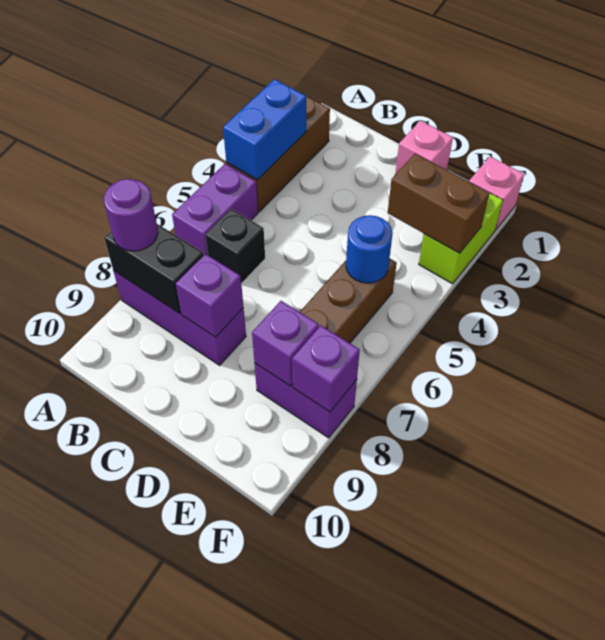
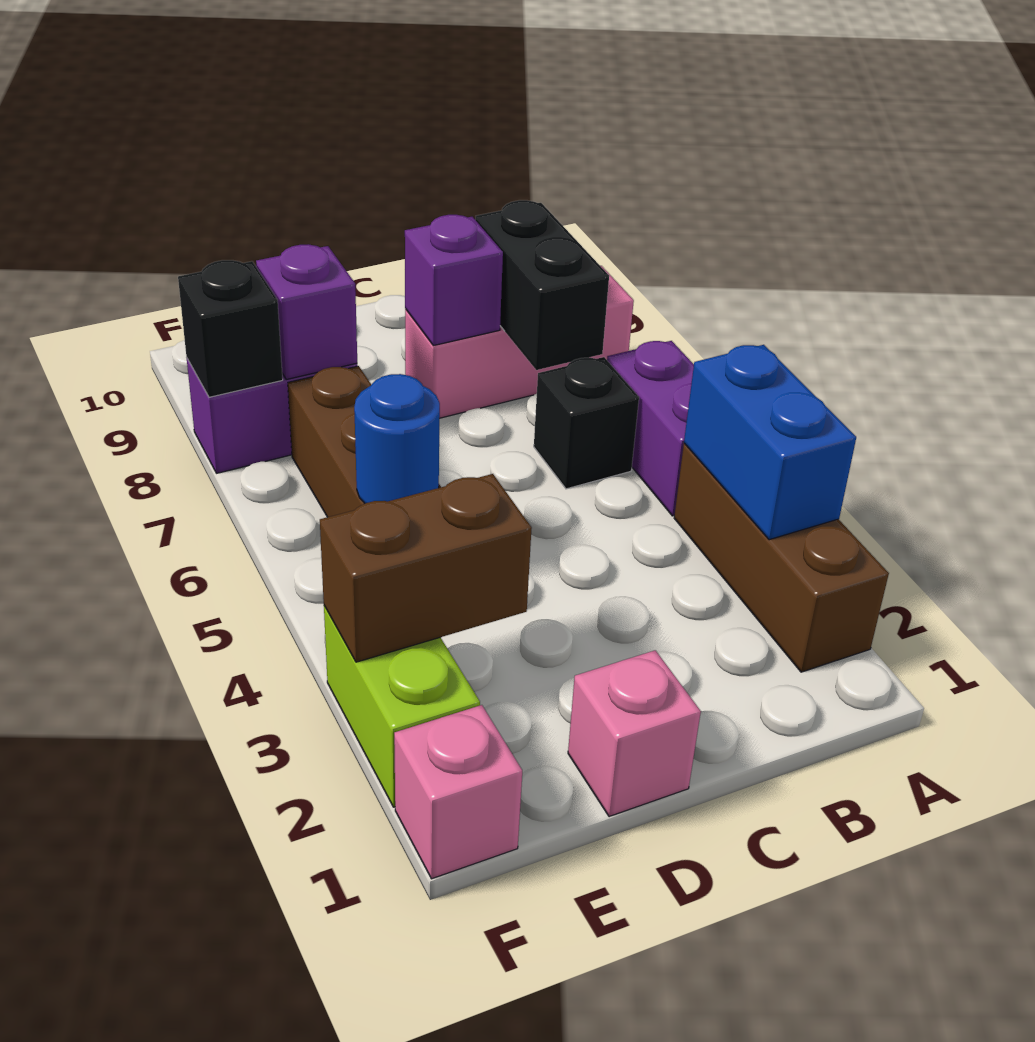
purple 1x3 brick [113,271,246,365] -> pink 1x3 brick [405,266,634,418]
black 1x2 brick [104,224,204,314] -> black 1x2 brick turned to [476,200,609,370]
purple 1x1 round brick [104,179,158,251] -> none
purple 1x1 brick [292,325,360,412] -> black 1x1 brick [178,260,283,397]

